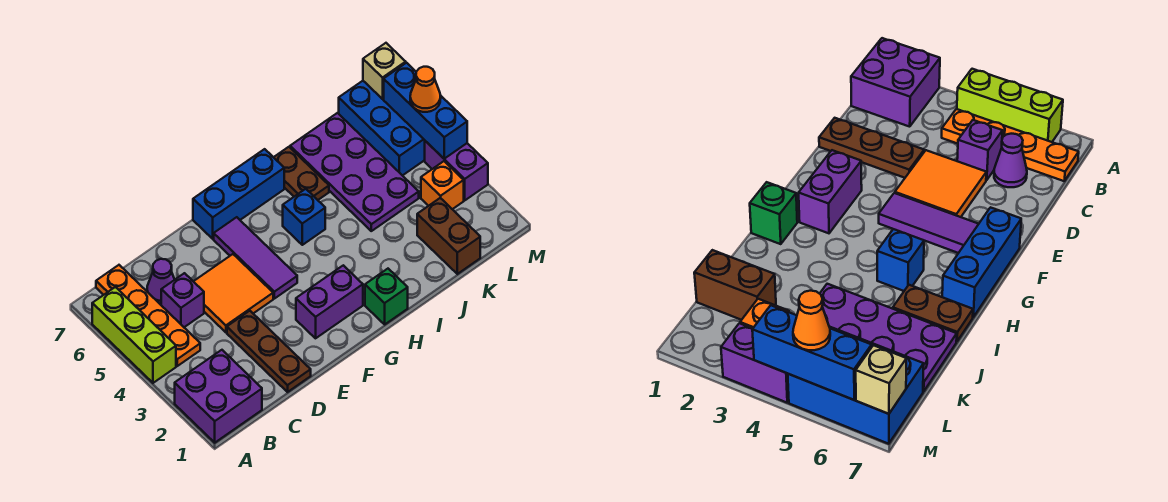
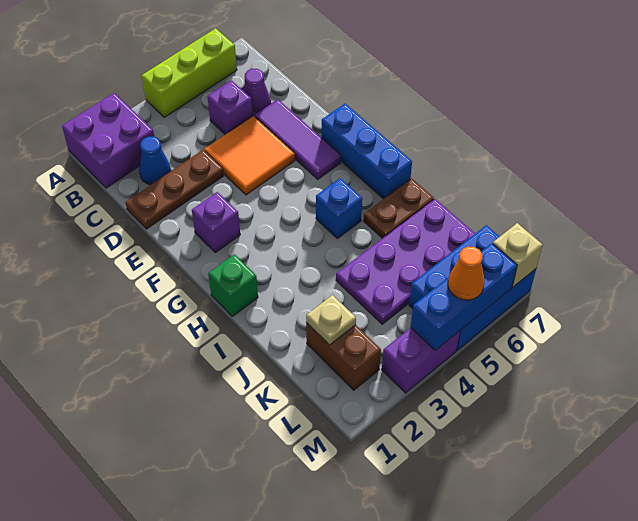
orange 1x4 plate [96,265,200,366] -> none
none -> blue 1x1 cone [139,137,171,185]
purple 1x2 brick [296,265,363,338] -> purple 1x1 brick [192,192,240,253]
purple 1x3 tile [214,217,297,299] -> purple 1x3 tile turned to [255,99,341,179]
brown 1x2 brick [417,198,480,274] -> brown 1x2 brick turned to [306,323,381,390]
none -> tan 1x1 plate [306,295,356,345]
orange 1x1 brick [421,161,464,209] -> none

